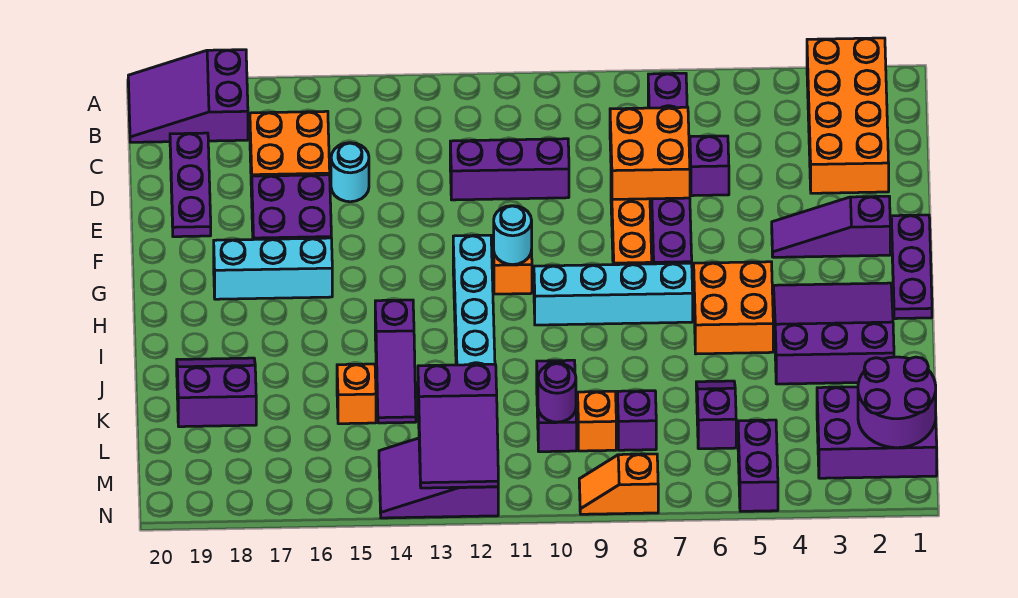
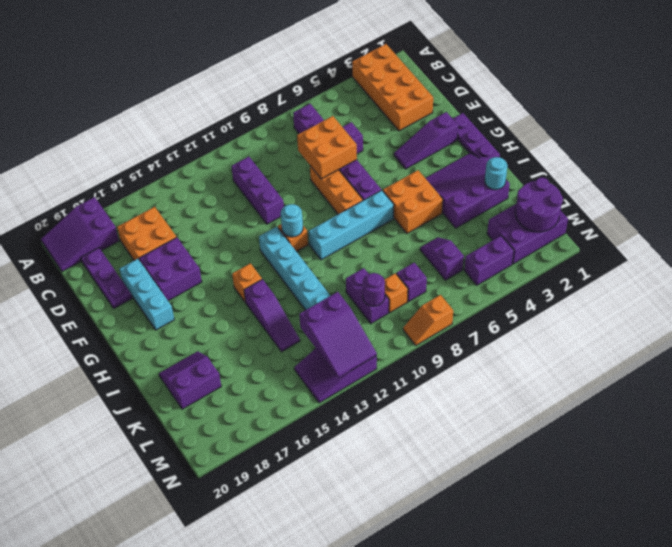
purple 1x3 brick [450,139,569,200] -> purple 1x3 brick turned to [231,157,284,224]
cyan 1x1 round brick [331,143,369,202] -> cyan 1x1 round brick moved to [485,157,507,190]
cyan 1x3 brick [214,238,332,299] -> cyan 1x3 brick turned to [120,259,174,330]
orange 1x1 brick [337,364,376,424] -> orange 1x1 brick moved to [232,263,262,302]
purple 1x2 brick [738,420,778,511] -> purple 1x2 brick turned to [464,236,514,285]

